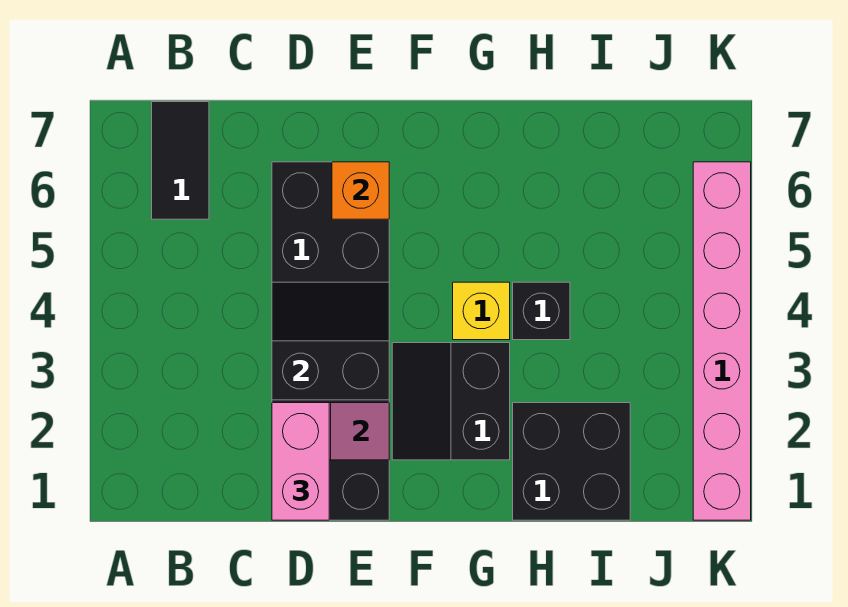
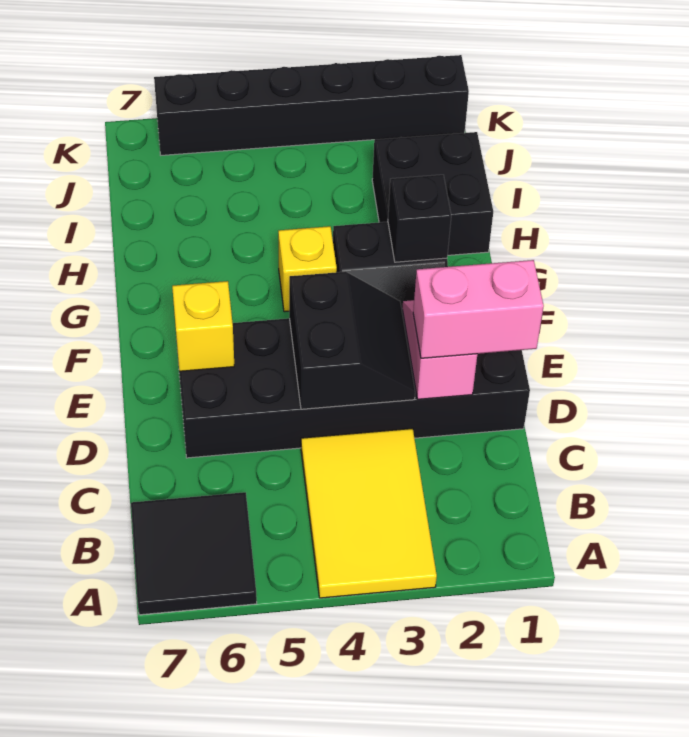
none -> yellow 2x3 tile [301,428,437,598]
black 1x2 tile [152,102,209,219] -> black 2x2 tile [131,492,257,615]
black 2x2 slope [272,282,389,400] -> black 2x2 slope turned to [289,272,415,409]
orange 1x1 brick [332,162,389,219] -> yellow 1x1 brick [172,281,234,371]
black 1x1 brick [513,282,570,340] -> black 1x1 brick moved to [388,175,451,262]
pink 1x6 brick [693,162,751,520] -> black 1x6 brick [154,55,469,155]

